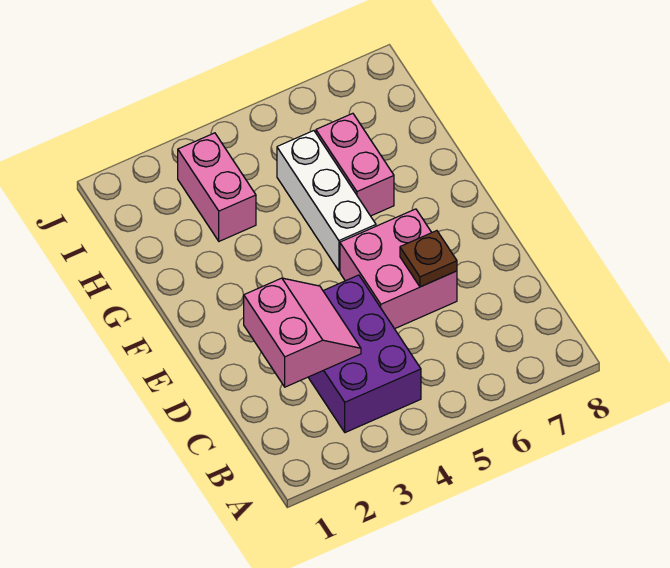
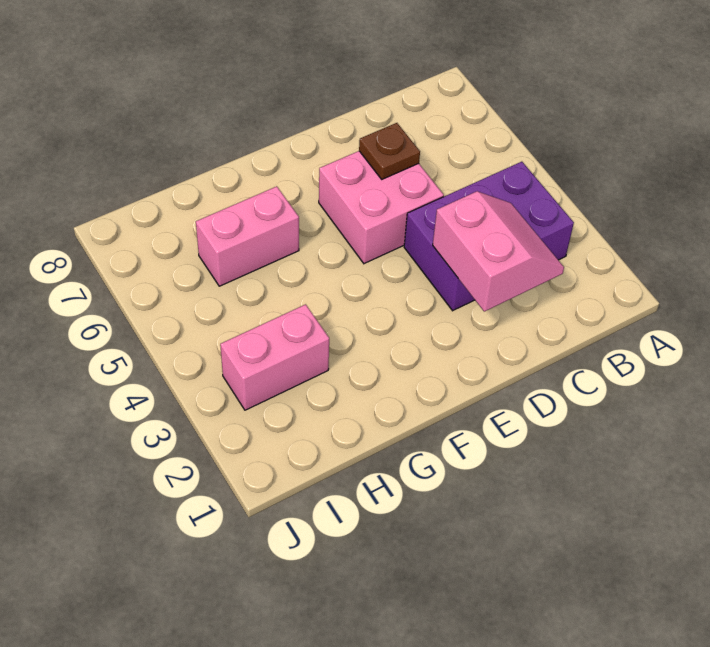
pink 2x2 slope [244,278,361,387] -> pink 2x2 slope turned to [433,191,564,311]
white 1x3 brick [277,131,376,271] -> none

